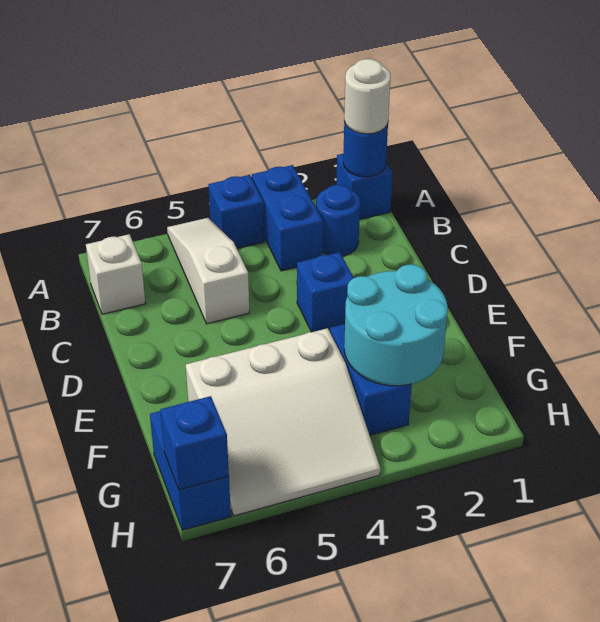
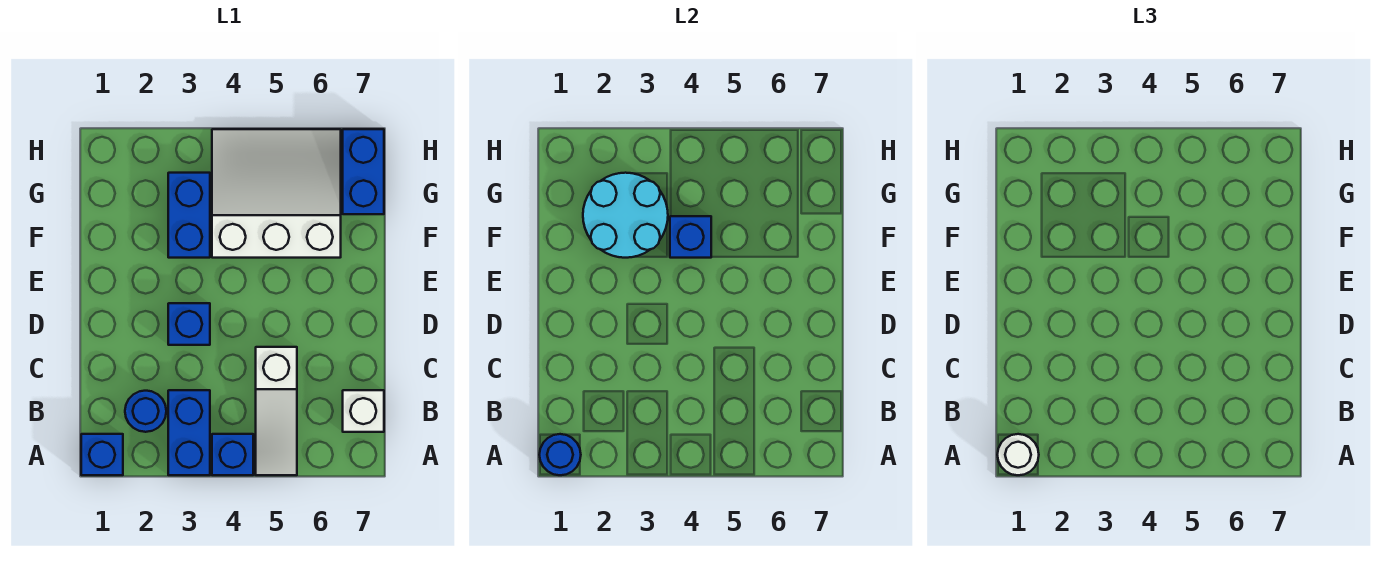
blue 1x1 brick [160,396,229,490] -> blue 1x1 brick moved to [670,216,711,258]

